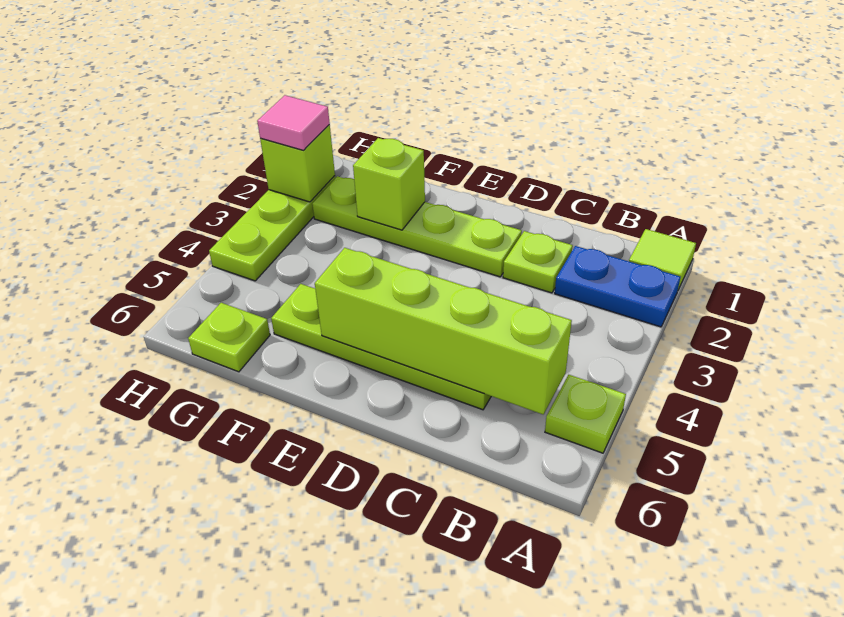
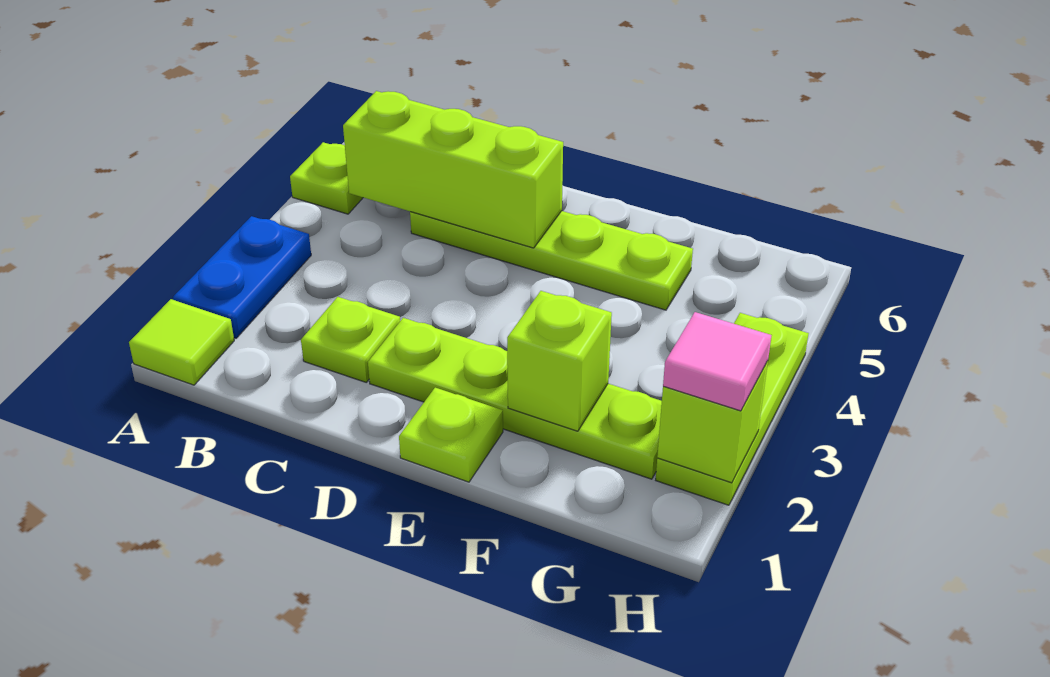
blue 1x2 plate [555,246,680,327] -> blue 1x2 plate turned to [173,216,311,338]
lime 1x4 brick [315,248,572,414] -> lime 1x3 brick [343,91,563,248]
lime 1x1 plate [188,303,270,372] -> lime 1x1 plate moved to [399,388,503,482]

